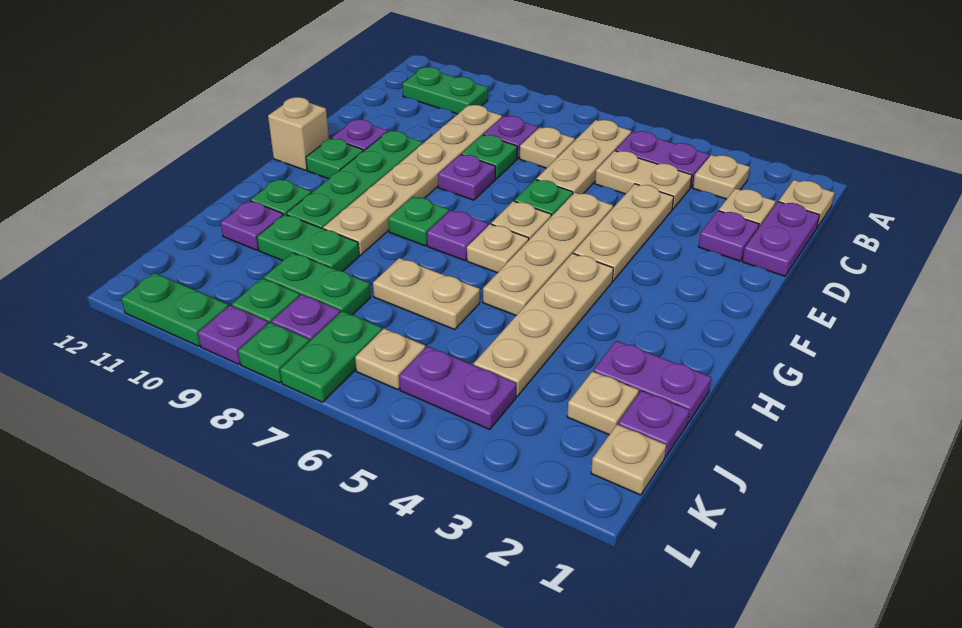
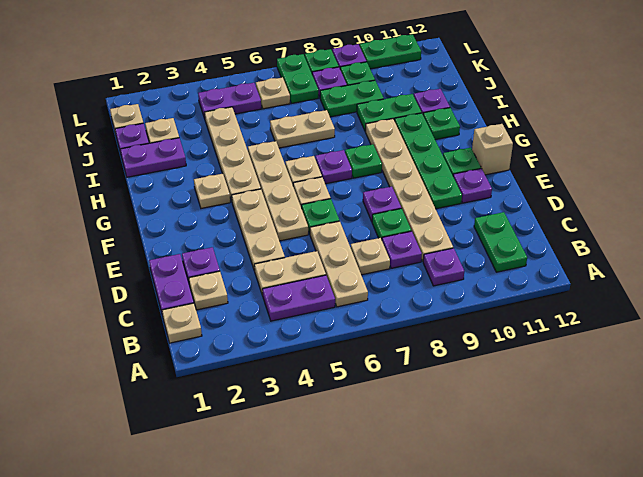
tan 1x1 plate [693,155,750,199] -> tan 1x1 plate moved to [194,174,230,208]
none -> purple 1x1 plate [423,248,464,286]
green 1x2 plate [403,67,488,114] -> green 1x2 plate turned to [474,212,527,272]

